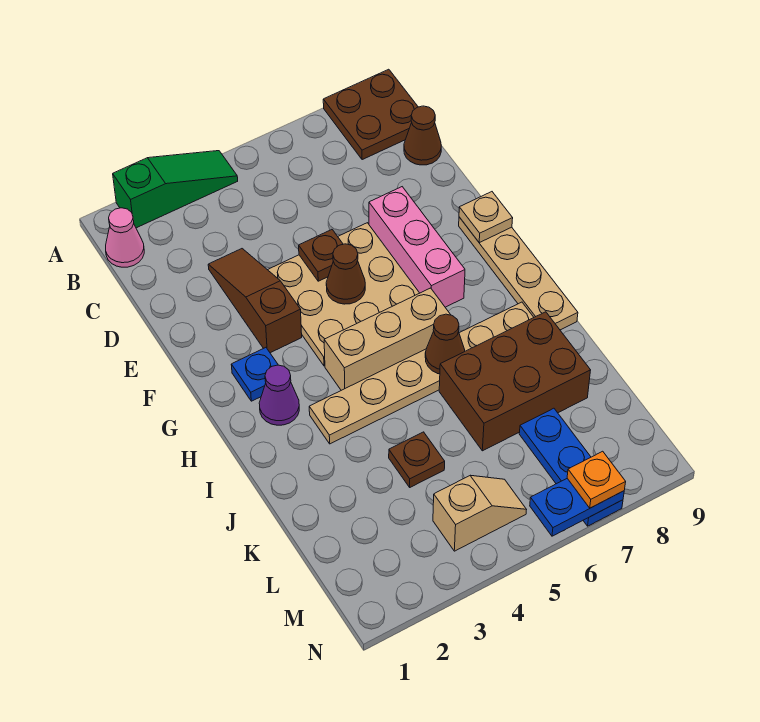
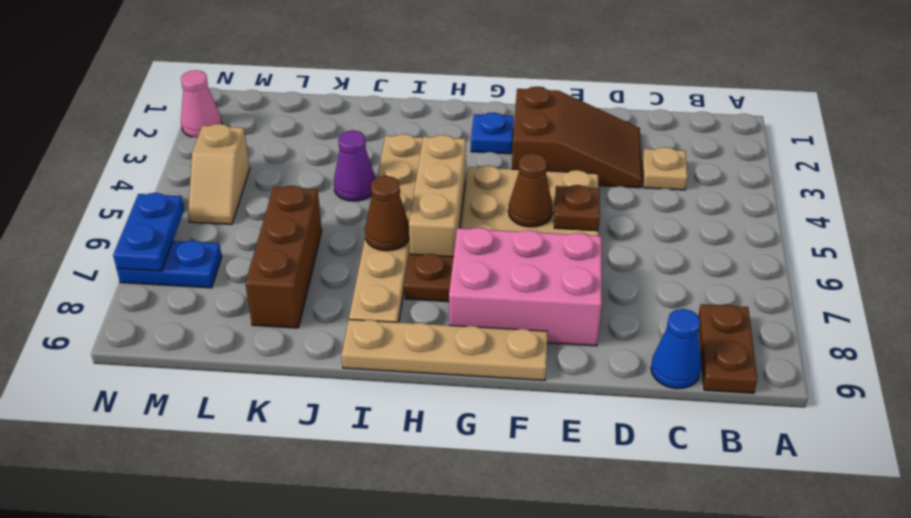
green 1x3 slope [113,151,238,228] -> none
brown 2x2 plate [323,69,418,160] -> brown 1x2 plate [698,304,757,393]
pink 1x1 cone [106,208,144,267] -> pink 1x1 cone moved to [181,70,222,138]
brown 1x1 cone [404,106,441,165] -> blue 1x1 cone [651,309,701,389]
brown 1x3 slope [208,249,302,353] -> brown 2x3 slope [512,87,642,188]
pink 1x3 brick [369,187,465,307] -> pink 2x3 brick [449,227,602,346]
tan 1x1 plate [459,192,513,243] -> tan 1x1 plate moved to [642,147,688,190]
purple 1x1 cone [259,365,299,425] -> purple 1x1 cone moved to [334,130,376,201]
brown 2x3 brick [439,312,591,451] -> brown 1x3 brick [245,186,322,328]
brown 1x1 plate [389,432,445,487] -> brown 1x1 plate moved to [405,254,453,302]
blue 1x3 plate [519,408,623,526] -> blue 1x2 plate [117,240,222,288]
orange 1x1 plate [567,451,626,508] -> none

